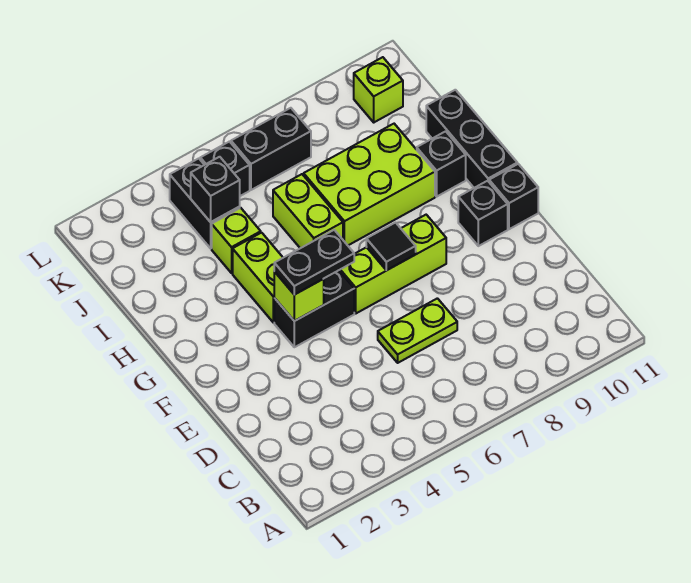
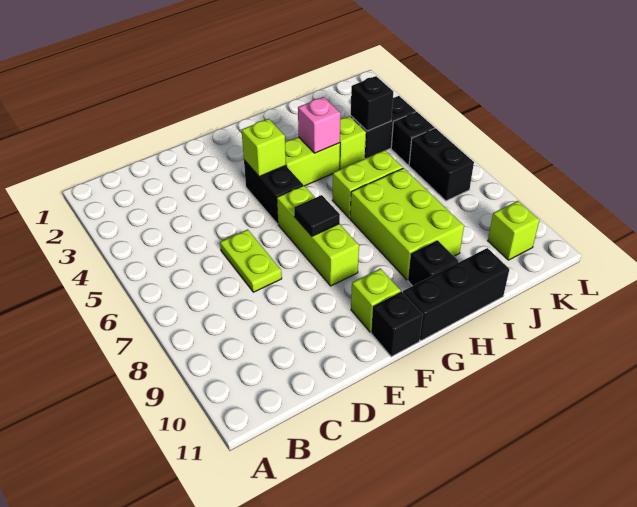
black 1x2 plate [274,230,354,295] -> none
black 1x1 brick [458,181,508,246] -> lime 1x1 brick [351,268,401,332]
none -> pink 1x1 brick [298,97,341,153]

